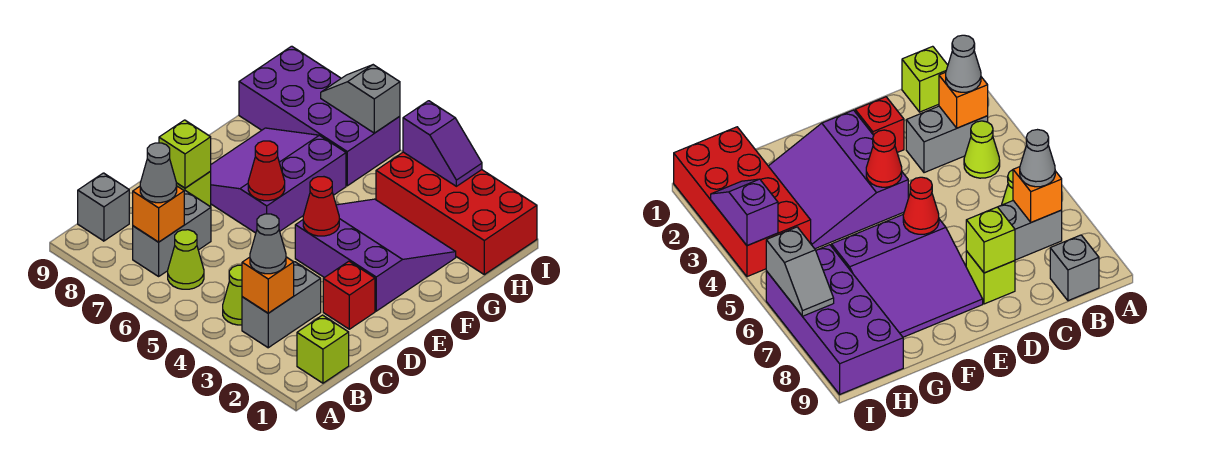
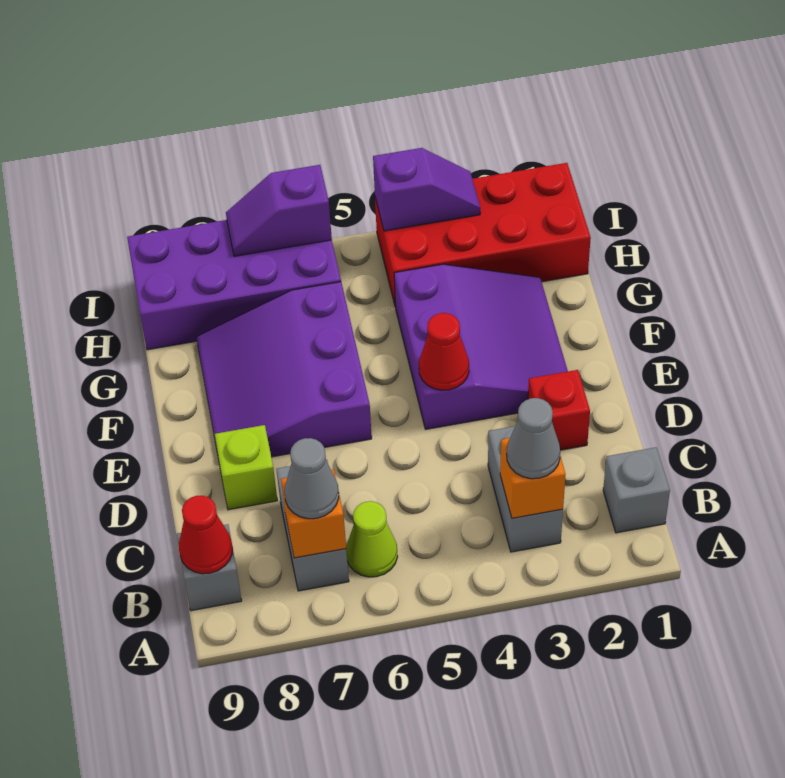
lime 1x1 brick [297,315,349,383] -> grey 1x1 brick [603,447,670,533]
lime 1x1 cone [223,265,242,325] -> none
lime 1x1 brick [159,120,211,188] -> none
purple 3x3 slope [295,199,456,311] -> purple 3x3 slope turned to [394,264,568,429]
red 1x1 cone [248,141,285,201] -> red 1x1 cone moved to [179,496,232,574]
grey 1x2 slope [321,65,400,133] -> purple 1x2 slope [226,165,332,256]

